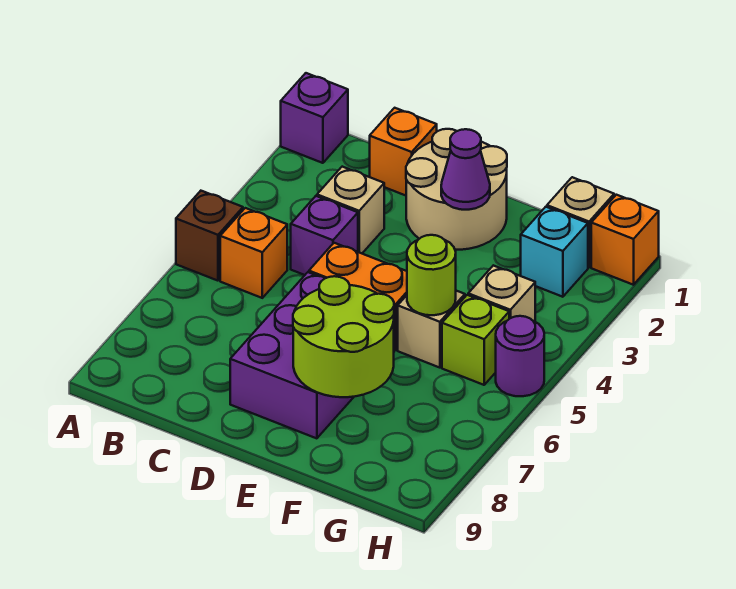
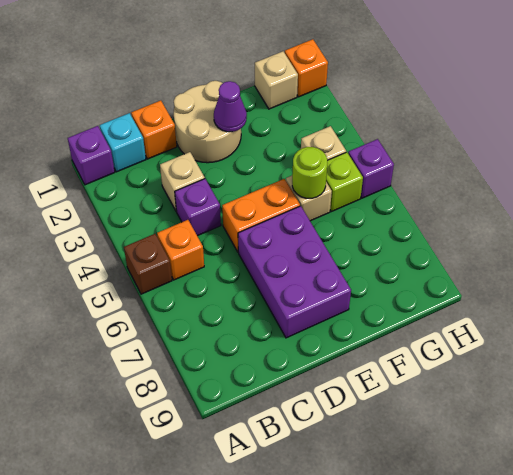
lime 2x2 round brick [293,276,394,397] -> none
cyan 1x1 brick [521,207,588,297] -> cyan 1x1 brick moved to [100,113,146,172]
purple 1x1 round brick [496,316,544,396] -> purple 1x1 brick [348,139,394,198]

